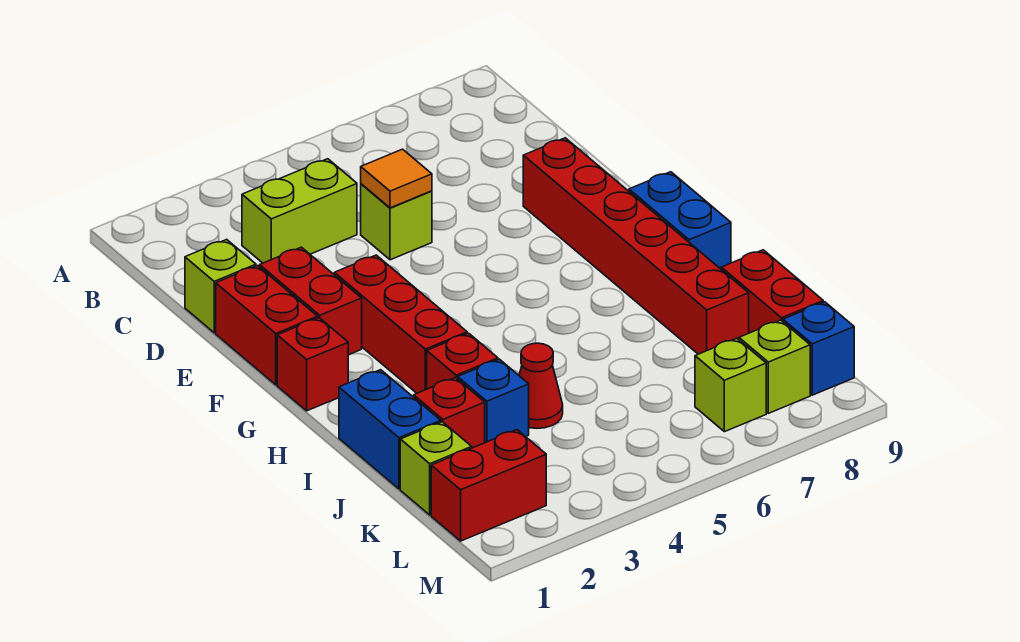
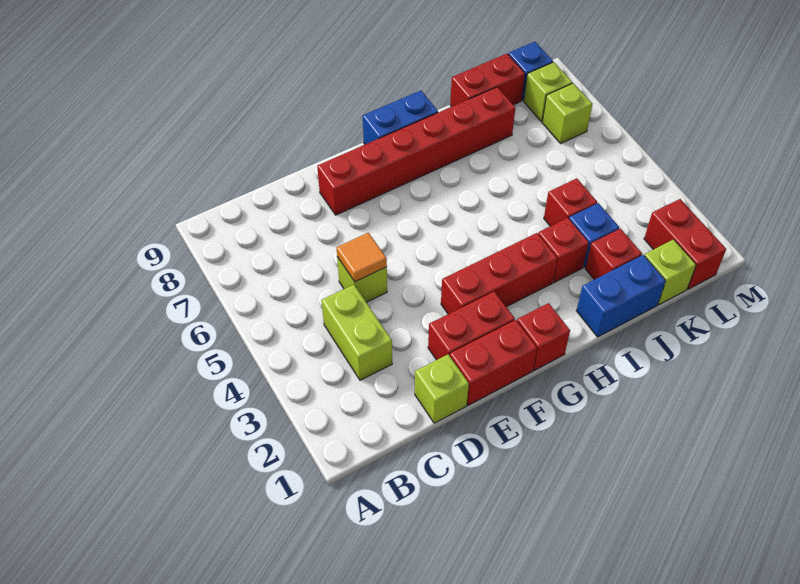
red 1x1 cone [519,343,563,428] -> red 1x1 brick [544,178,597,226]

